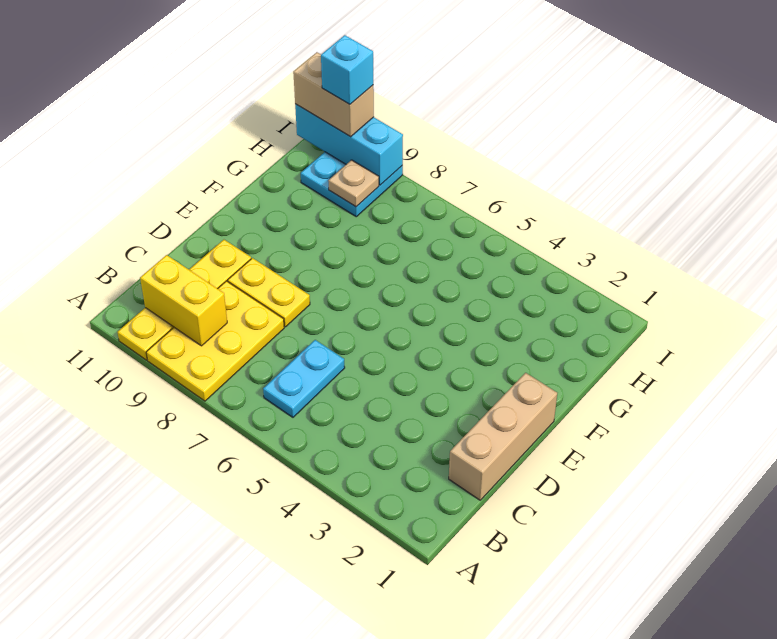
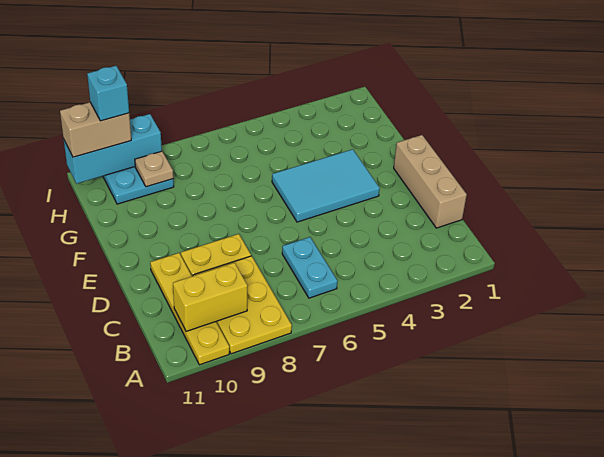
none -> cyan 2x3 tile [272,149,380,222]

